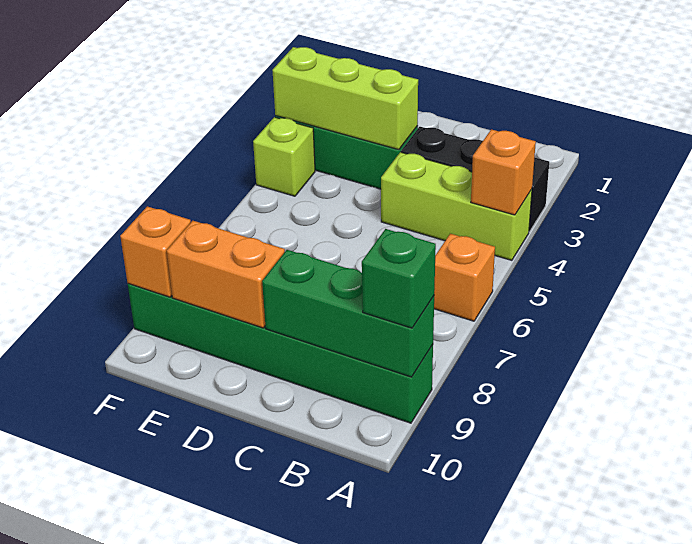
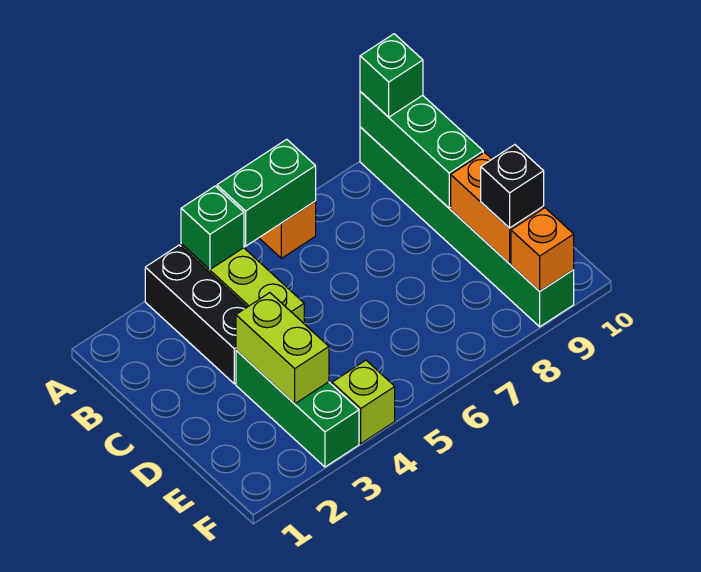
orange 1x1 brick [471,129,536,215] -> green 1x1 brick [181,186,244,269]
none -> green 1x2 brick [217,139,316,246]
lime 1x3 brick [272,47,418,150] -> lime 1x2 brick [236,293,329,404]
none -> black 1x1 brick [481,145,544,228]

